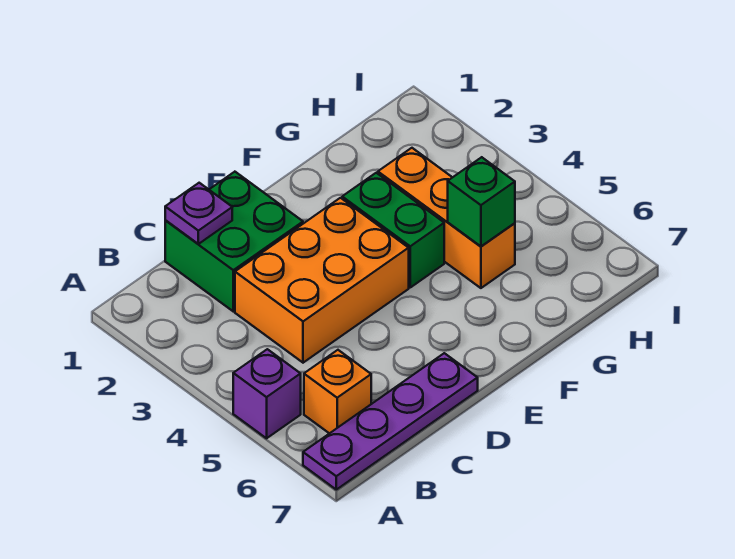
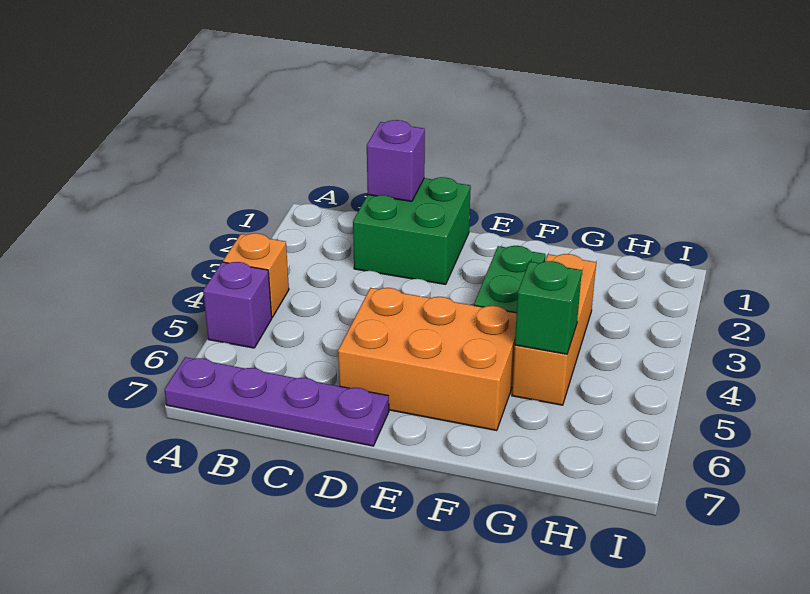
orange 1x1 brick [304,350,371,434] -> orange 1x1 brick moved to [223,233,289,317]
purple 1x1 plate [165,183,232,244] -> purple 1x1 brick [367,120,425,201]
orange 2x3 brick [235,198,409,363] -> orange 2x3 brick moved to [338,288,517,431]

